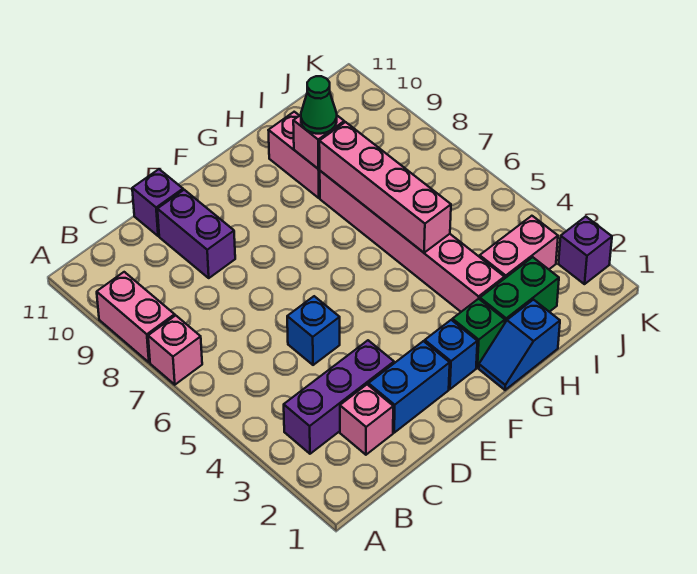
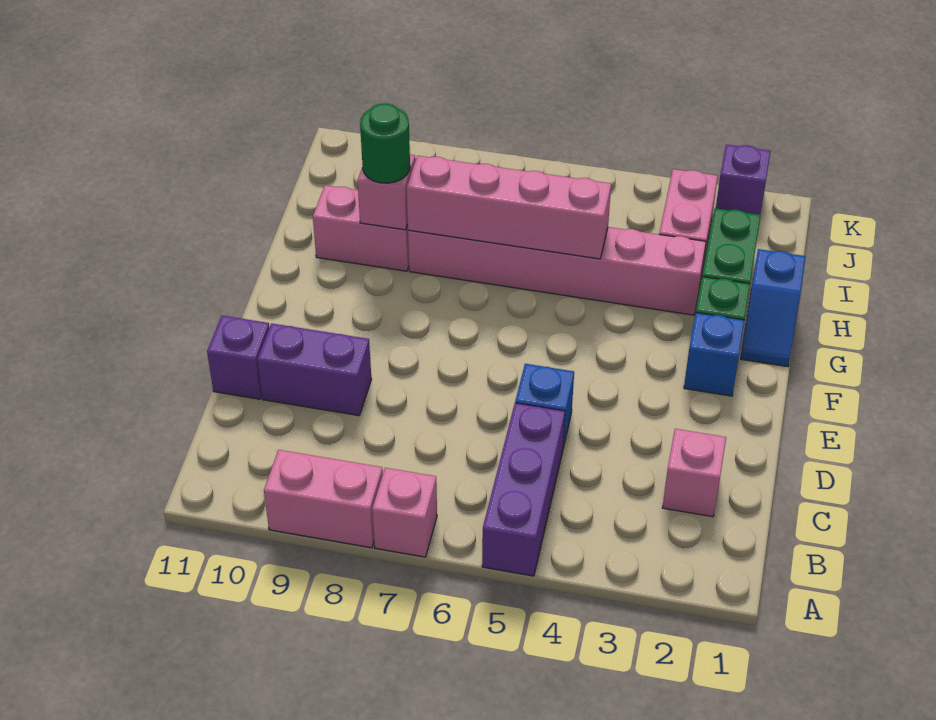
purple 1x3 brick [284,340,394,454] -> purple 1x3 brick moved to [482,403,565,576]
blue 1x2 brick [368,341,450,433] -> none
green 1x1 cone [301,76,337,134] -> green 1x1 round brick [360,104,410,183]

